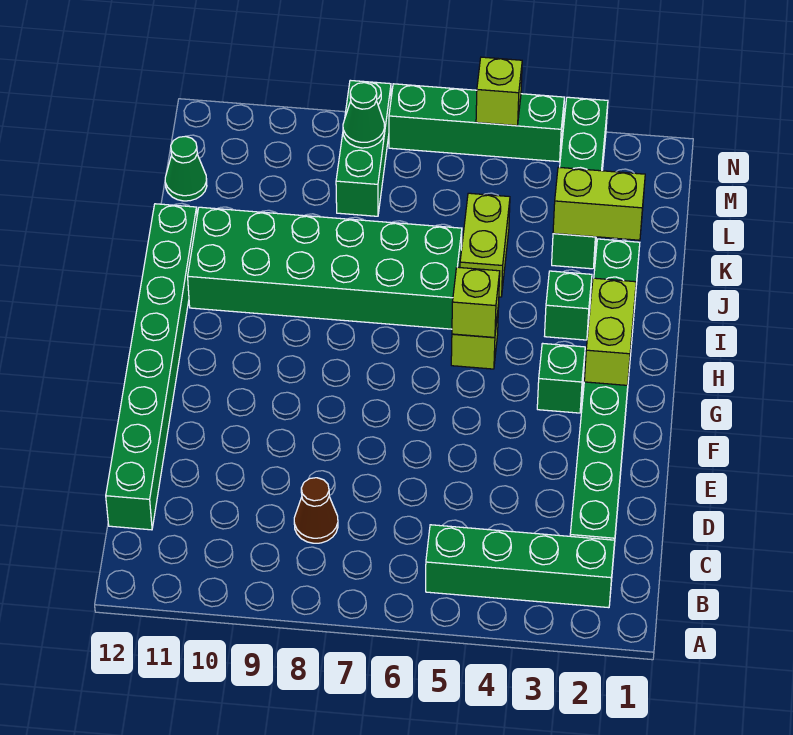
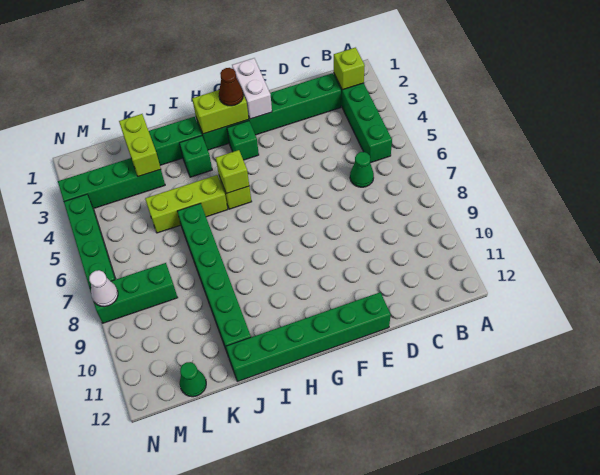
brown 1x1 cone [294,478,338,543] -> brown 1x1 cone moved to [219,68,243,106]
green 1x8 brick [106,204,197,530] -> green 1x6 brick [226,292,391,381]
none -> white 1x2 brick [232,58,272,119]
green 2x6 brick [188,207,462,329] -> green 1x6 brick [177,203,251,354]
lime 1x2 brick [460,193,510,297] -> lime 1x3 brick [145,175,228,233]
green 1x1 cone [343,83,385,148] -> green 1x1 cone moved to [350,152,374,187]
lime 1x1 brick [476,57,522,126] -> lime 1x1 brick moved to [334,48,365,90]
none -> white 1x1 cone [89,270,118,307]

